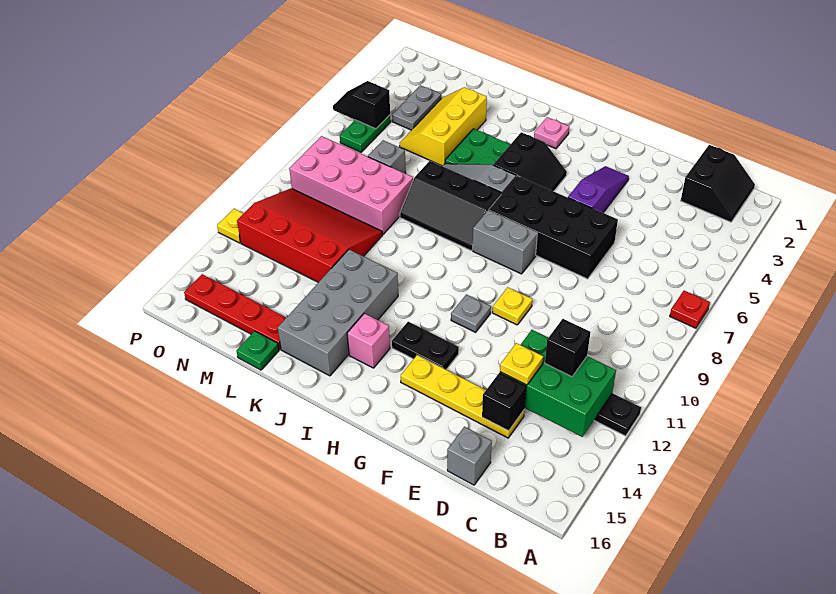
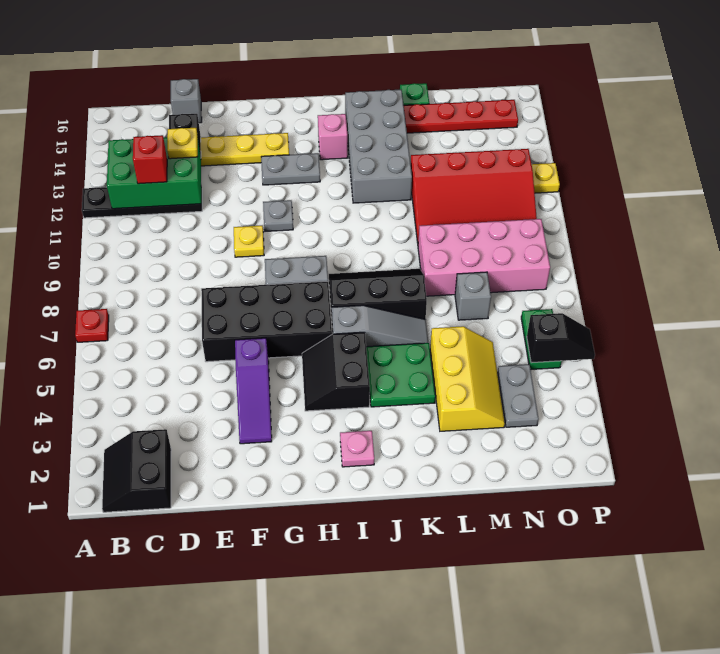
black 1x1 brick [545,319,590,377] -> red 1x1 brick [133,135,167,184]
black 1x2 plate [392,322,459,370] -> grey 1x2 plate [261,153,320,185]

